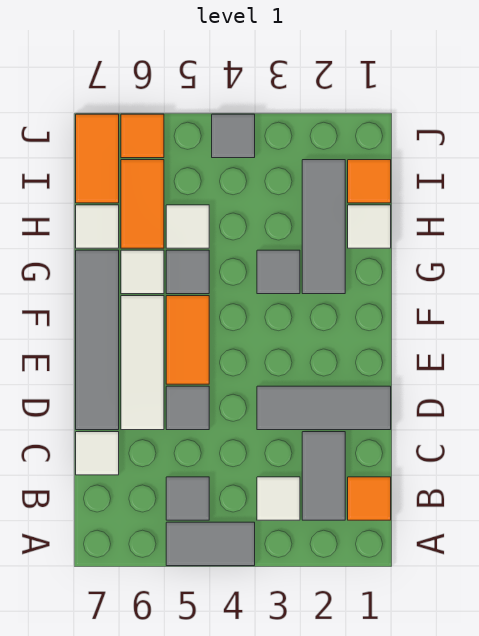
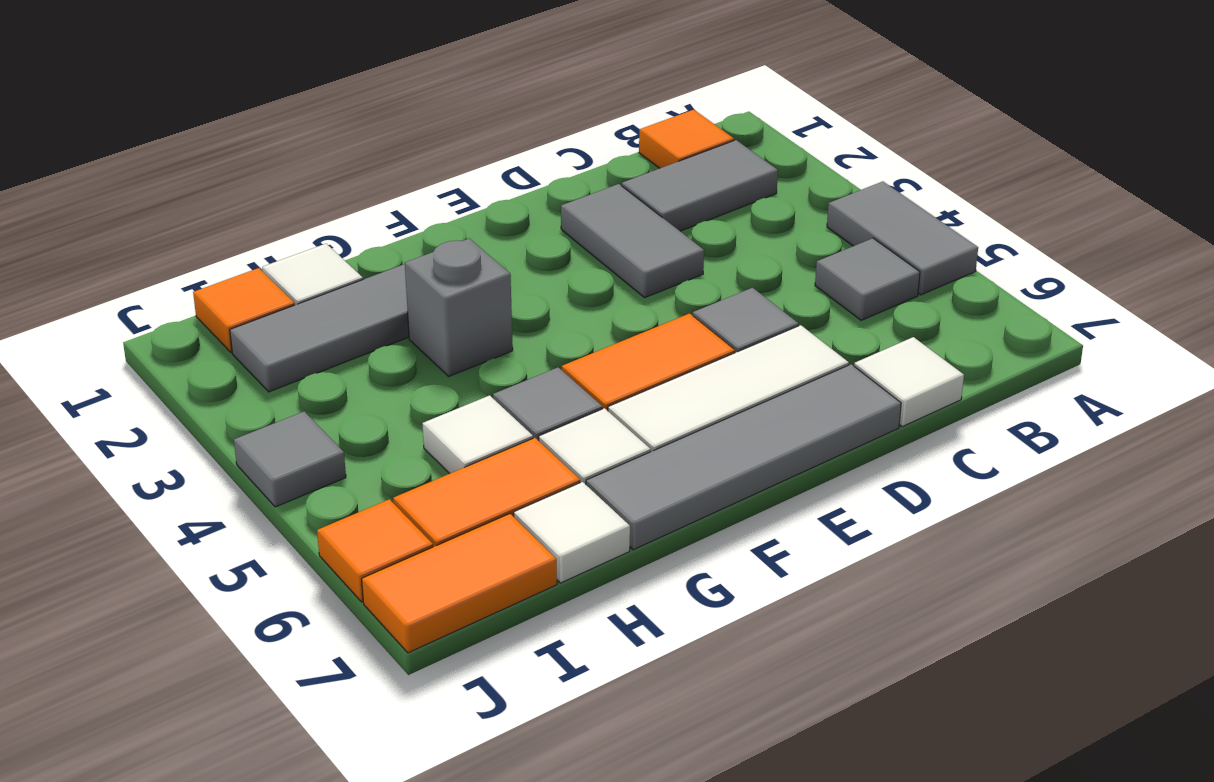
white 1x1 tile [257,477,300,520] -> none
grey 1x3 tile [257,386,391,430] -> grey 1x2 tile [561,184,704,298]
grey 1x1 tile [257,250,300,294] -> grey 1x1 brick [405,238,513,376]

